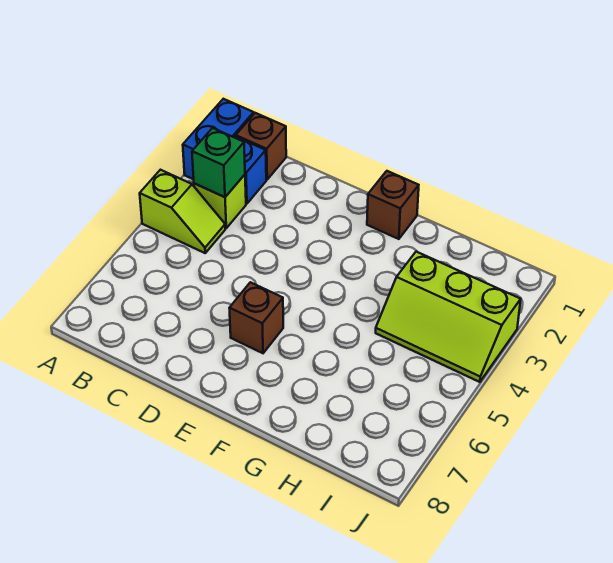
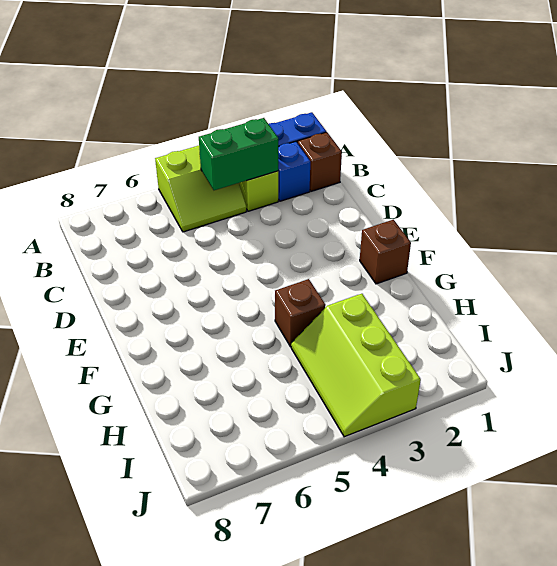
lime 1x2 slope [140,170,225,253] -> lime 2x2 slope [155,146,247,232]
green 1x1 brick [192,128,245,197] -> green 1x2 brick [199,118,278,190]
brown 1x1 brick [229,282,283,353] -> brown 1x1 brick moved to [275,279,326,347]

